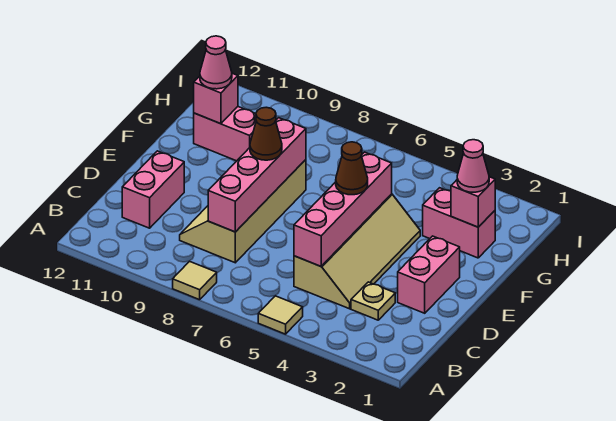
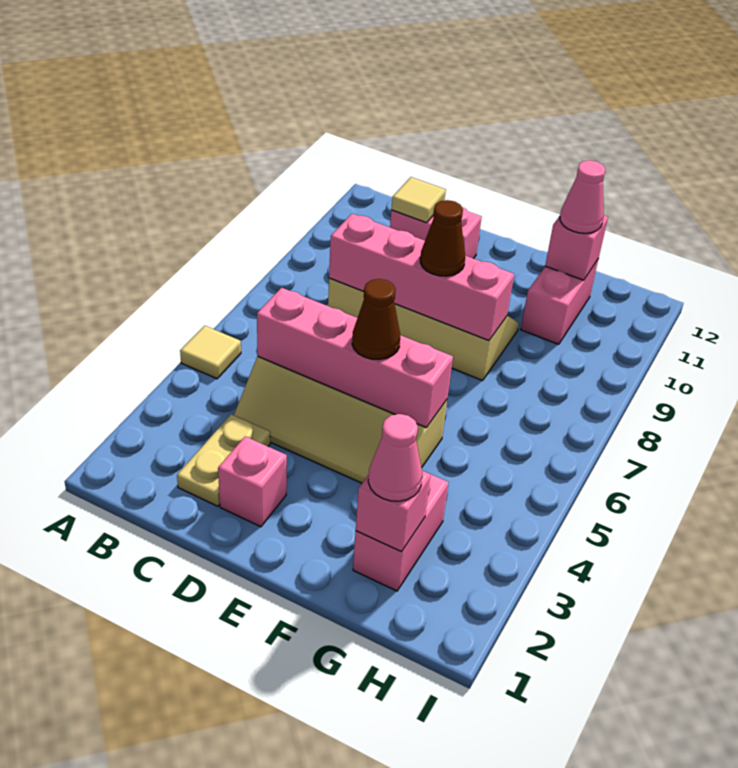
tan 1x1 tile [173,261,217,300] -> tan 1x1 tile moved to [391,177,446,223]
tan 1x1 plate [351,282,395,320] -> tan 1x2 plate [177,414,270,506]
pink 1x2 brick [398,236,460,313] -> pink 1x1 brick [218,436,287,527]

